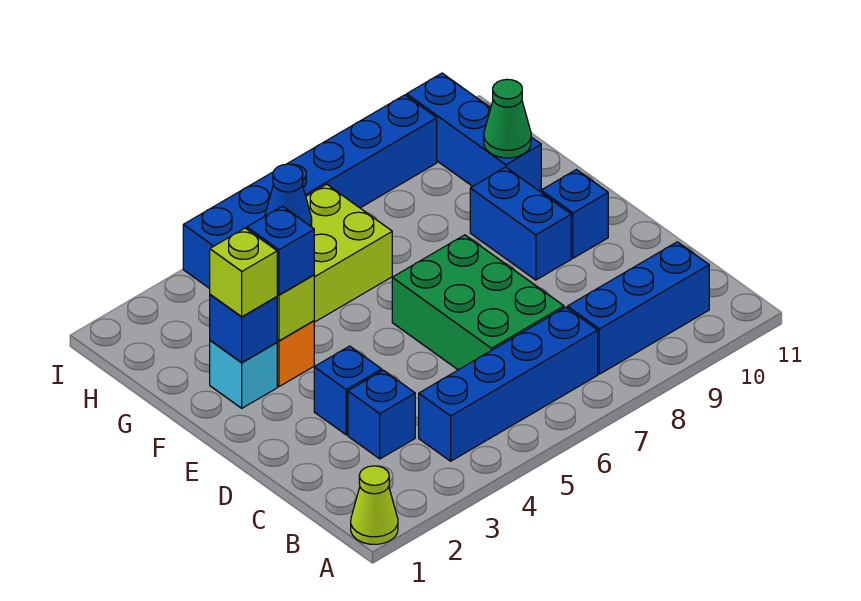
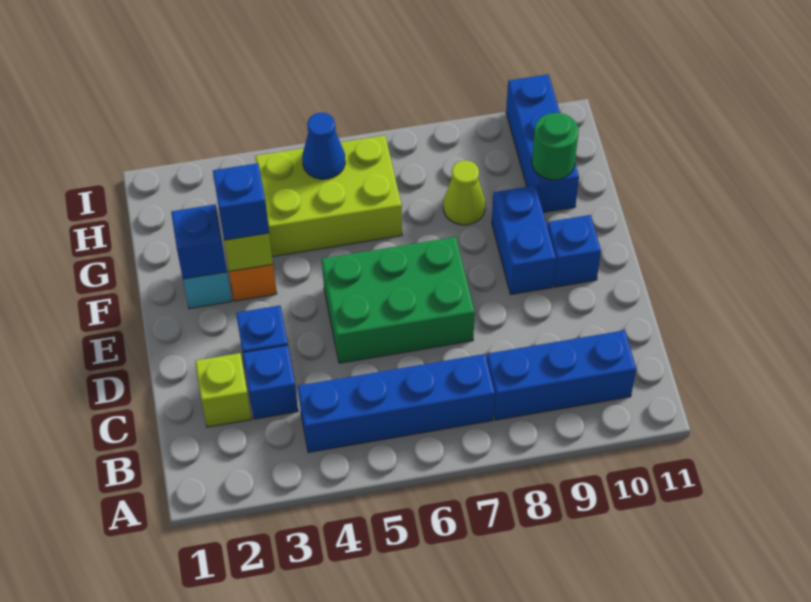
lime 1x1 cone [351,466,398,544] -> lime 1x1 cone moved to [443,161,485,225]
green 2x3 brick [392,235,564,370] -> green 2x3 brick turned to [322,237,475,363]
lime 1x1 brick [210,228,277,317] -> lime 1x1 brick moved to [195,353,251,427]
green 1x1 cone [484,79,531,158] -> green 1x1 round brick [532,113,578,180]
blue 1x6 brick [183,95,437,289] -> none

